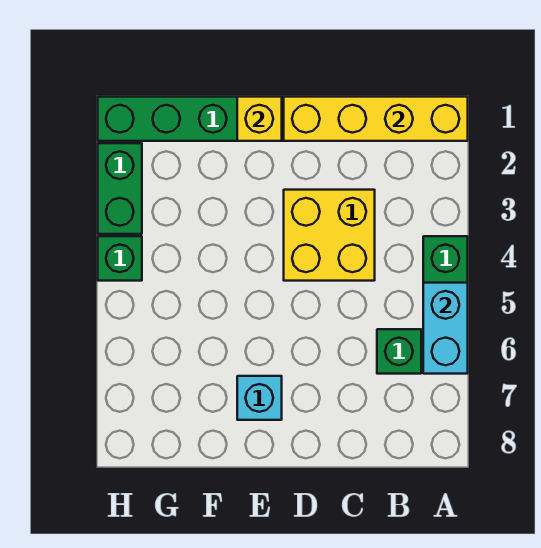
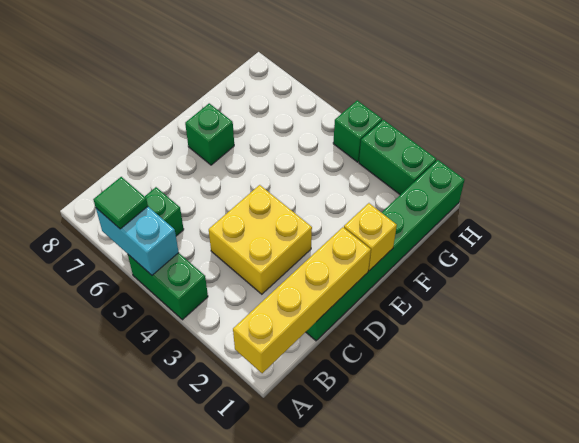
none -> green 1x1 tile [93,177,148,229]
cyan 1x1 brick [237,376,282,420] -> green 1x1 brick [185,103,234,165]

